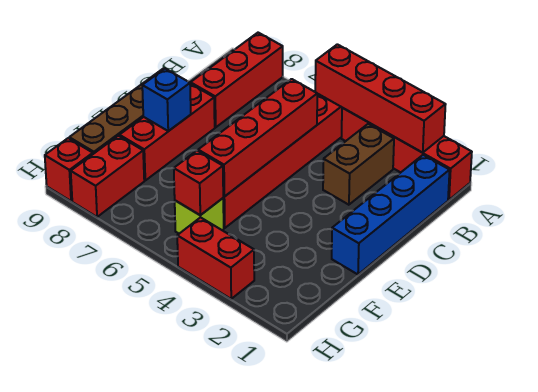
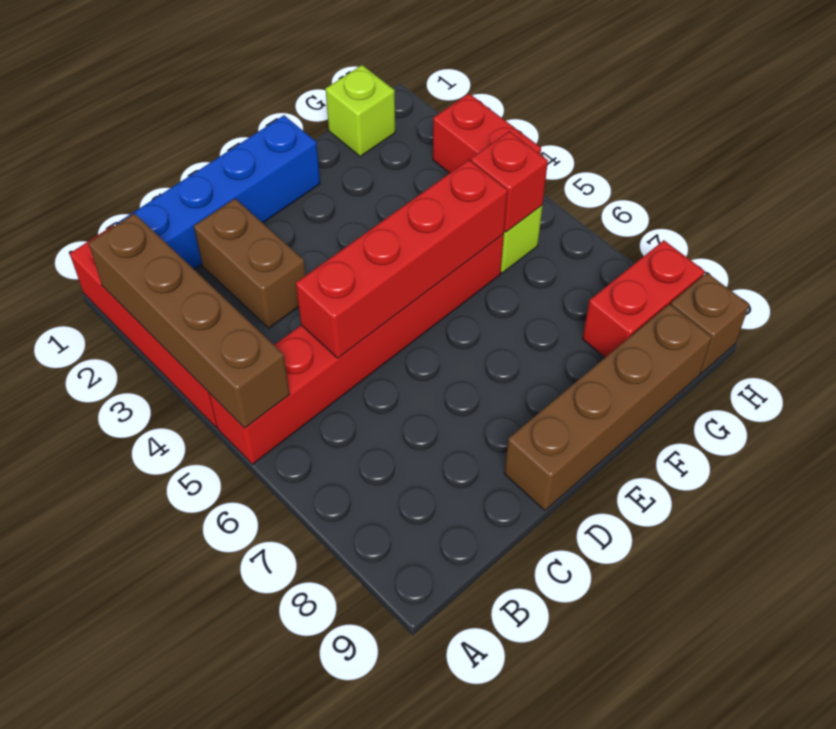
red 1x4 brick [315,44,446,153] -> brown 1x4 brick [88,213,290,428]
red 1x3 brick [190,33,283,127] -> none
brown 1x2 brick [323,124,394,205] -> brown 1x2 brick turned to [194,199,306,328]
red 1x3 brick [119,84,215,180] -> none
blue 1x1 brick [142,69,191,131] -> none
none -> lime 1x1 brick [326,65,395,157]
red 1x1 brick [45,138,93,201] -> brown 1x1 brick [671,273,749,373]

